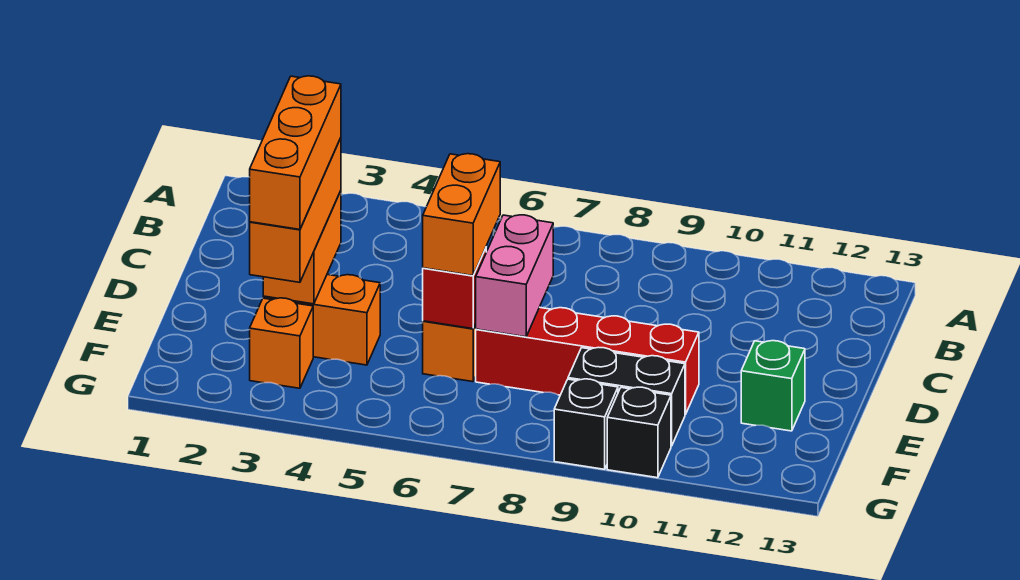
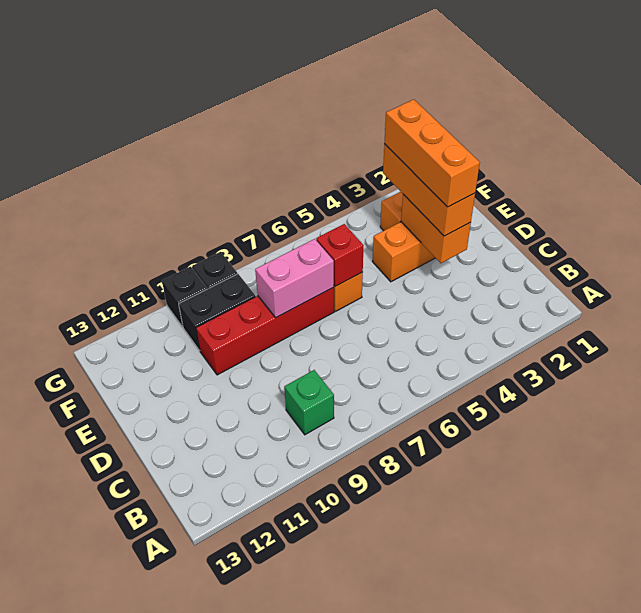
orange 1x2 brick [423,154,500,276] -> none
pink 1x2 brick [476,215,553,337] -> pink 1x2 brick turned to [255,239,334,318]
green 1x1 brick [741,341,805,431] -> green 1x1 brick moved to [284,370,334,435]

